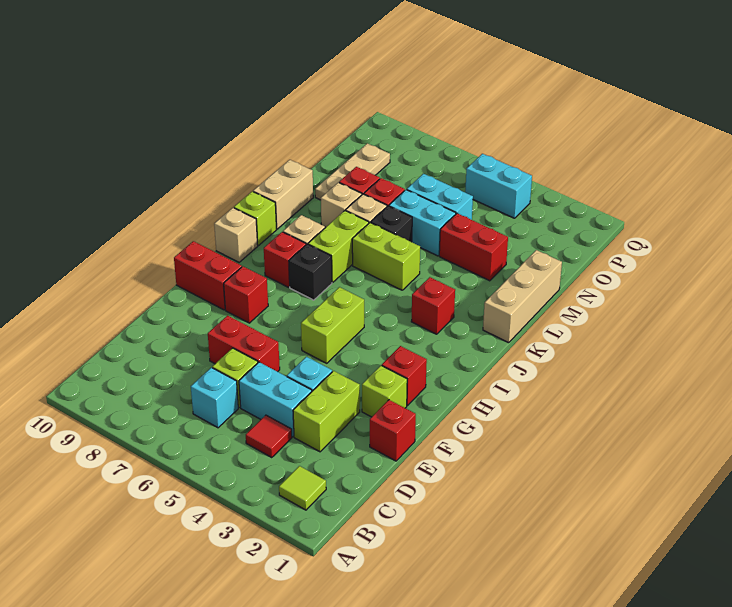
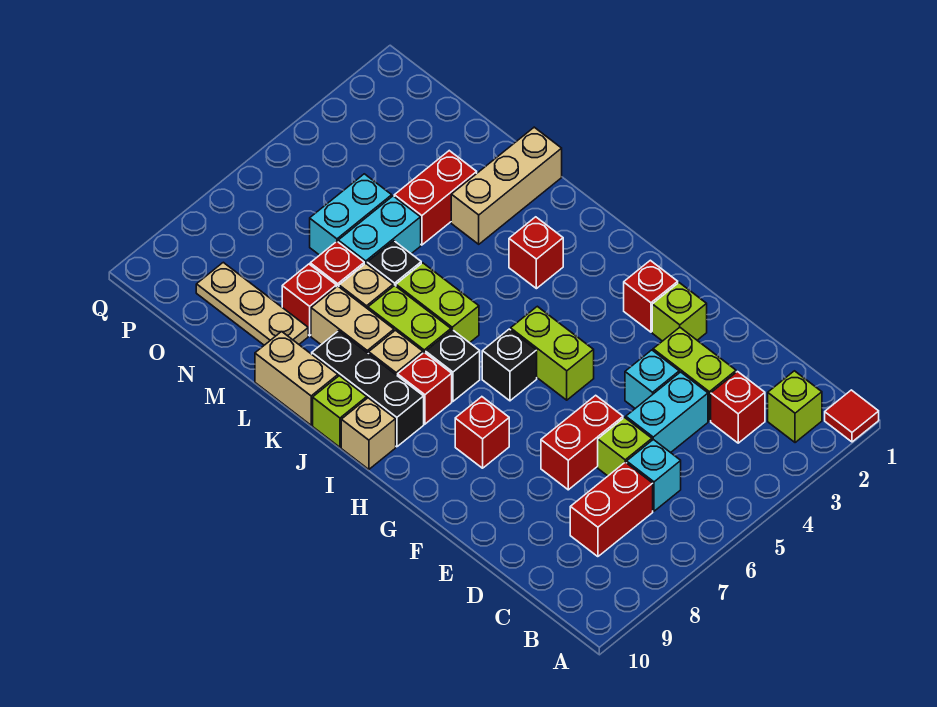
lime 1x1 tile [279,466,326,510] -> lime 1x1 brick [768,371,822,443]
red 1x1 tile [246,415,292,458] -> red 1x1 tile moved to [825,390,879,442]
red 1x1 brick [370,400,416,461] -> red 1x1 brick moved to [711,372,765,443]
red 1x2 brick [174,241,242,310] -> red 1x2 brick moved to [570,462,653,557]
none -> black 1x1 brick [482,329,537,401]
none -> black 1x3 brick [312,331,424,447]
tan 1x3 brick [483,250,562,343] -> tan 1x3 brick turned to [451,127,562,244]
lime 1x2 brick [352,223,420,290] -> lime 1x2 brick turned to [396,263,479,343]
tan 1x1 brick [321,182,362,227] -> tan 1x2 brick [311,286,394,354]
cyan 1x2 brick [465,154,532,218] -> none

